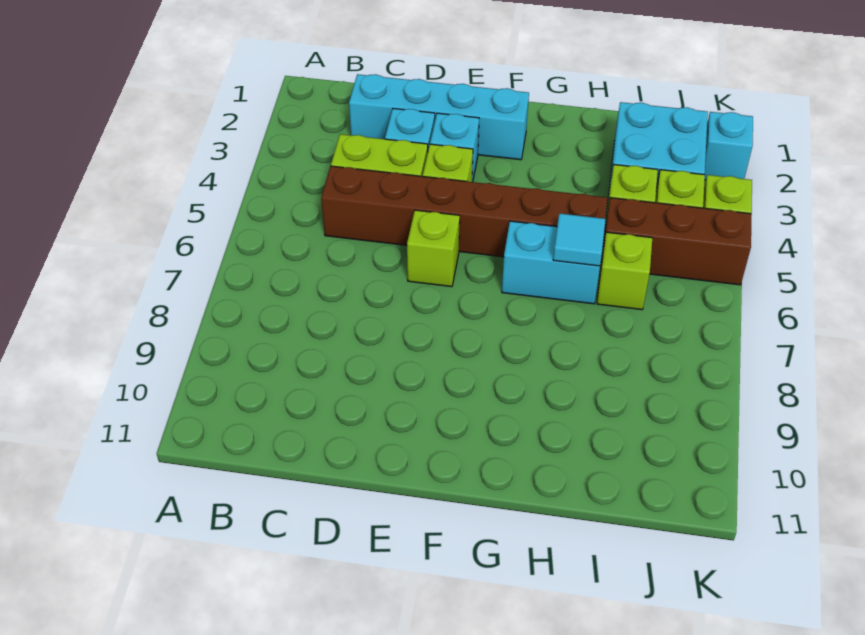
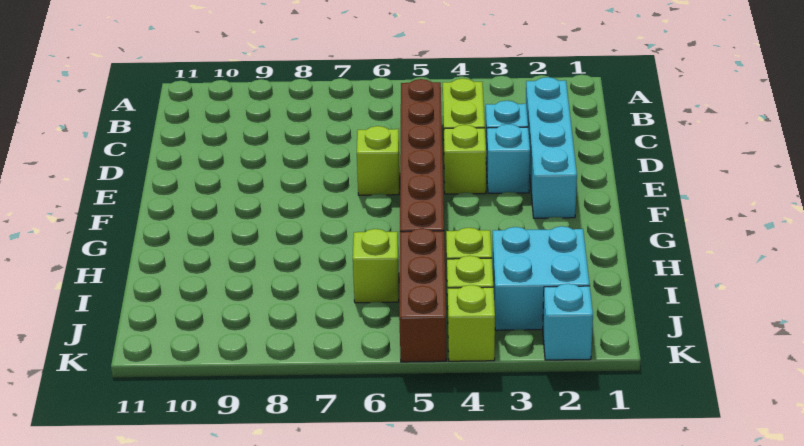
cyan 1x2 brick [502,221,600,304] -> none
cyan 1x1 tile [553,213,606,266] -> none

